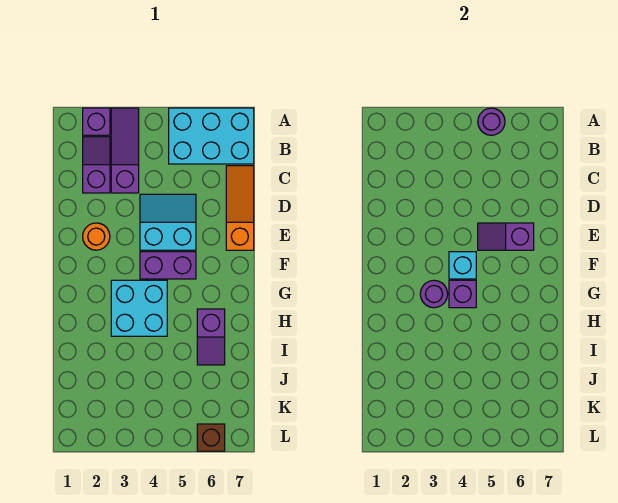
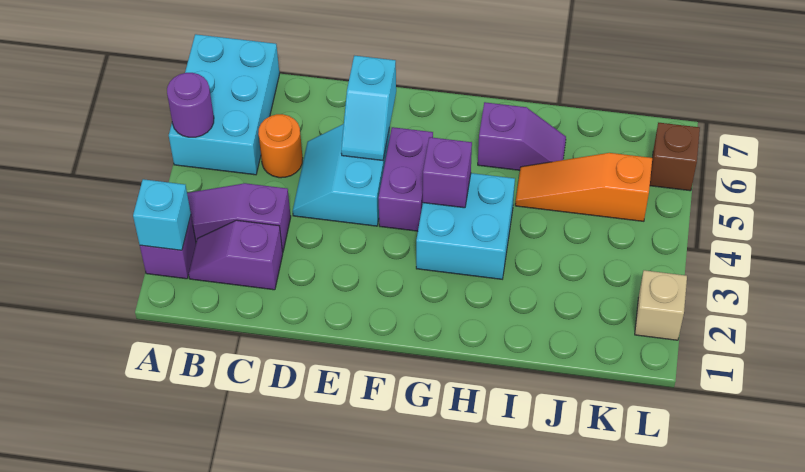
orange 1x3 slope [226,166,254,250] -> orange 1x3 slope moved to [515,153,652,221]
orange 1x1 round brick [83,223,110,250] -> orange 1x1 round brick moved to [258,114,303,178]
purple 1x2 slope [478,223,534,250] -> cyan 1x2 slope [341,56,396,160]
cyan 1x1 brick [449,252,476,279] -> cyan 1x1 brick moved to [133,179,191,250]
purple 1x1 round brick [420,280,448,308] -> none
none -> tan 1x1 brick [635,270,687,340]

